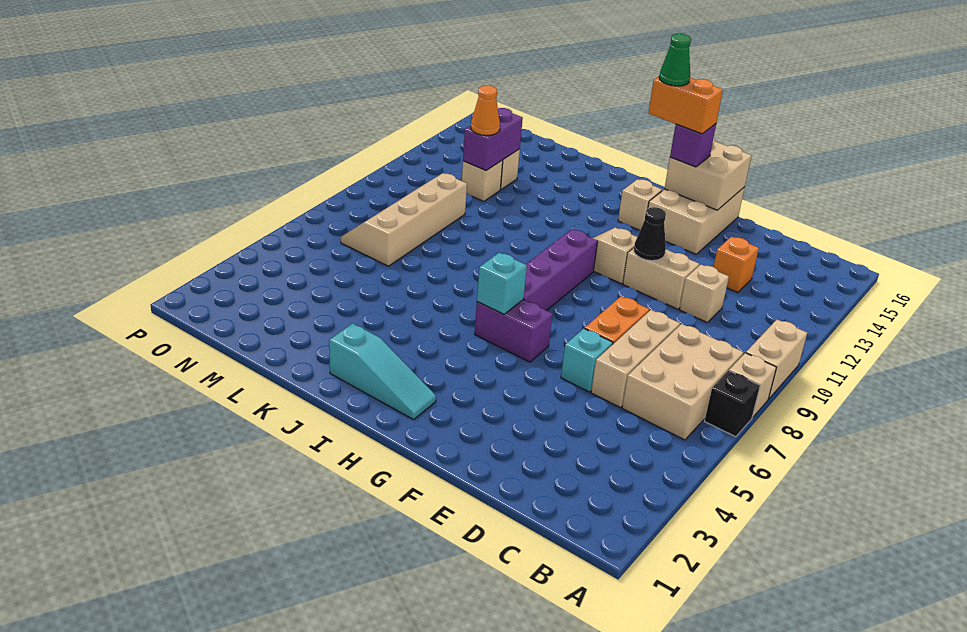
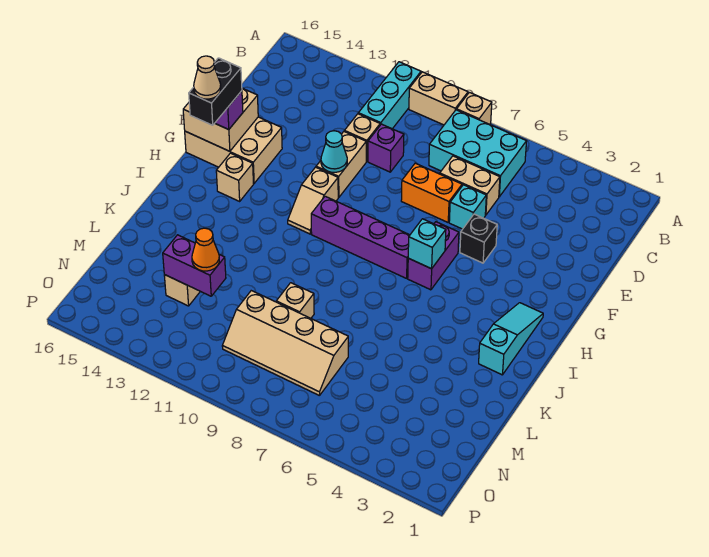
black 1x1 brick [705,371,760,437] -> black 1x1 brick moved to [460,214,497,263]
none -> cyan 1x3 brick [358,62,421,129]
tan 2x3 brick [622,324,743,440] -> cyan 2x3 brick [429,110,527,197]
tan 1x3 brick [591,310,680,408] -> tan 1x2 brick [440,156,500,215]
none -> purple 1x1 brick [368,124,404,172]
orange 1x1 brick [714,237,759,293] -> none
black 1x1 cone [634,207,666,261] -> cyan 1x1 cone [321,131,347,172]
orange 1x2 brick [648,77,723,134] -> black 1x2 brick [189,58,242,125]
green 1x1 cone [659,34,691,86] -> tan 1x1 cone [194,56,221,99]
tan 1x1 brick [462,160,503,201] -> tan 1x1 brick moved to [276,283,314,318]

